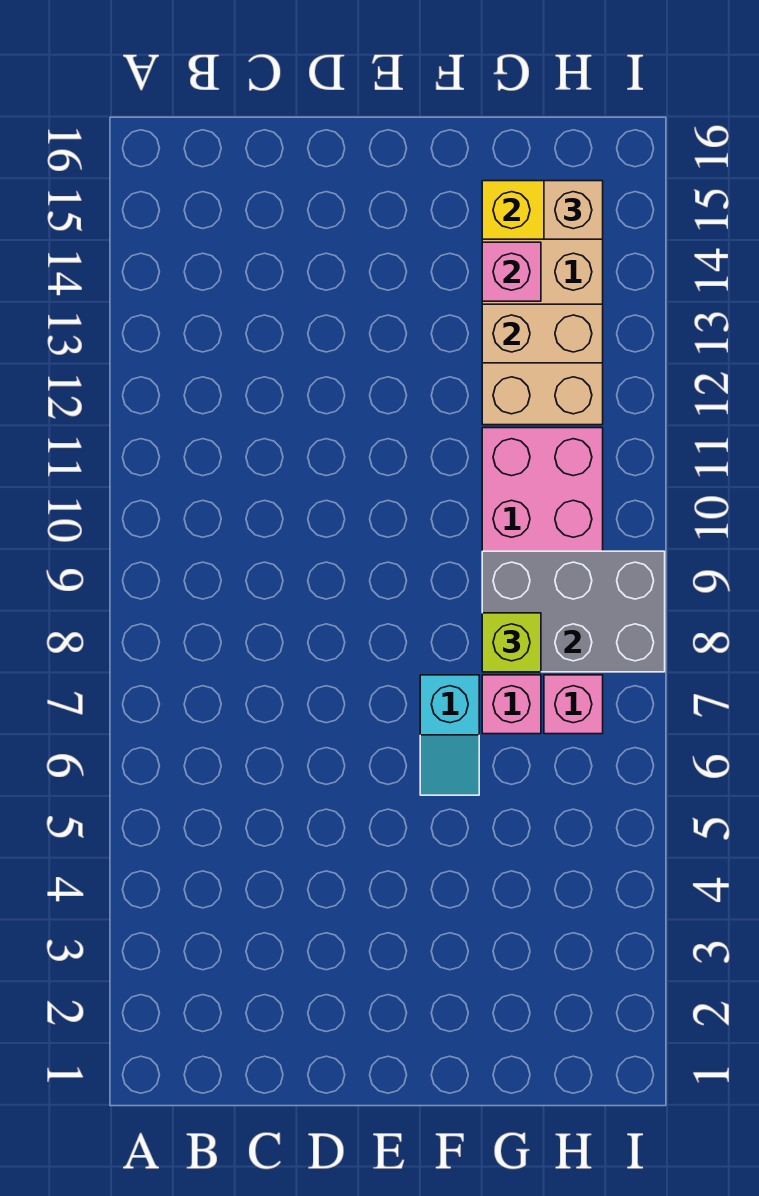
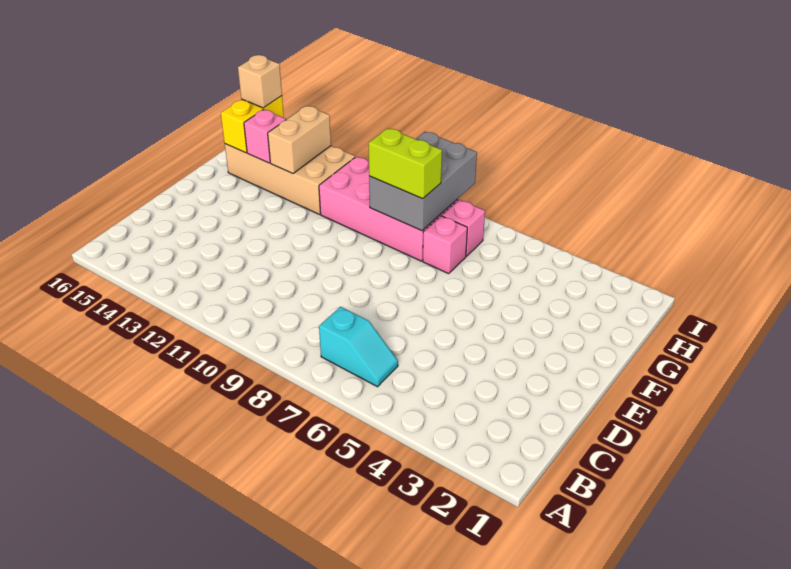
cyan 1x2 slope [420,675,479,795] -> cyan 1x2 slope moved to [319,307,398,387]
lime 1x1 brick [482,613,541,672] -> lime 1x2 brick [369,128,442,199]

